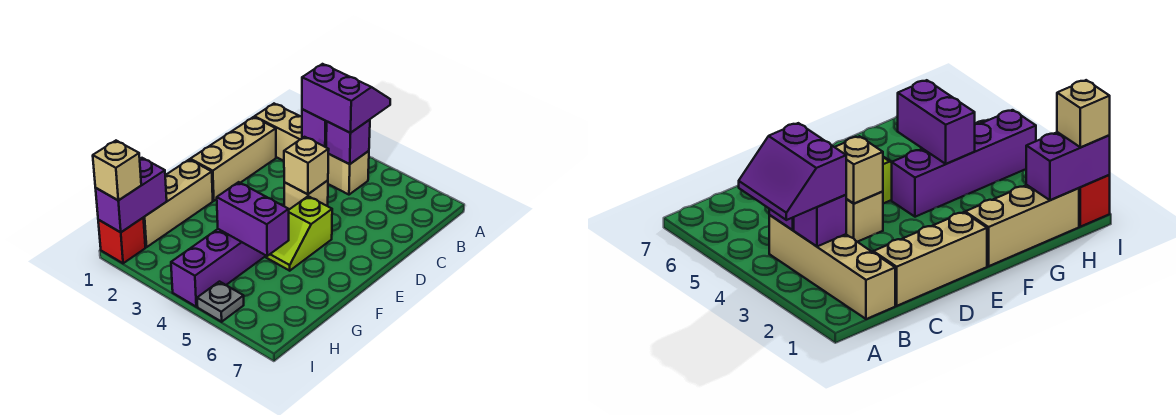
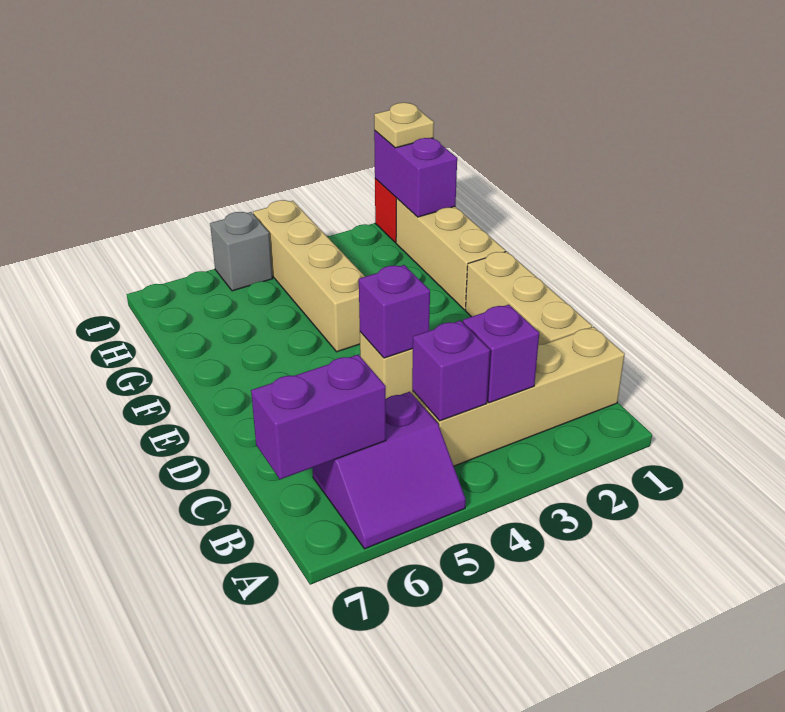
purple 2x2 slope [302,64,390,133] -> purple 2x2 slope moved to [312,392,466,549]
tan 1x1 brick [284,137,329,194] -> purple 1x1 brick [359,265,430,358]
lime 1x2 slope [266,196,332,271] -> none
purple 1x4 brick [171,229,266,307] -> tan 1x4 brick [253,200,365,352]
purple 1x2 brick [217,182,289,256] -> purple 1x2 brick moved to [251,354,386,479]
tan 1x1 brick [93,141,141,200] -> tan 1x1 plate [374,103,434,148]
grey 1x1 plate [197,282,244,322] -> grey 1x1 brick [210,212,273,291]

